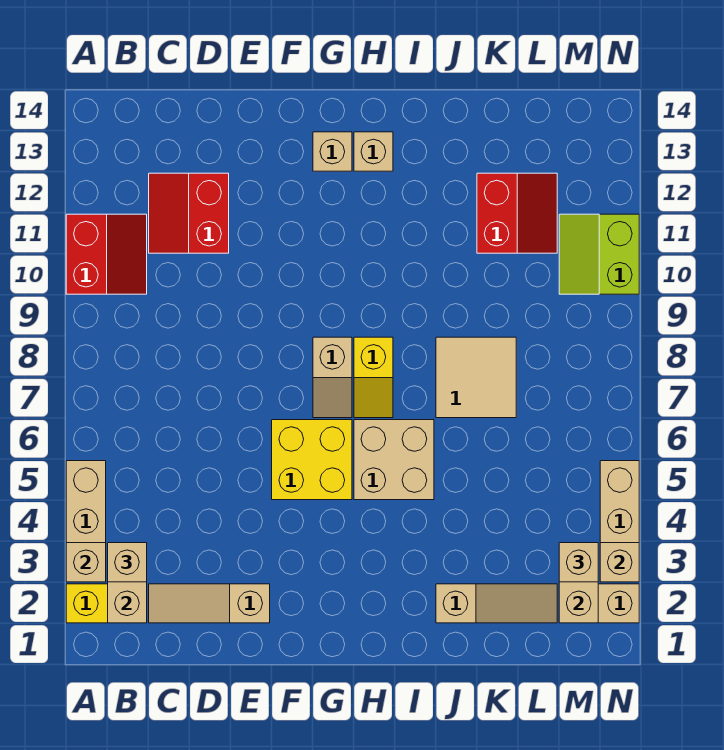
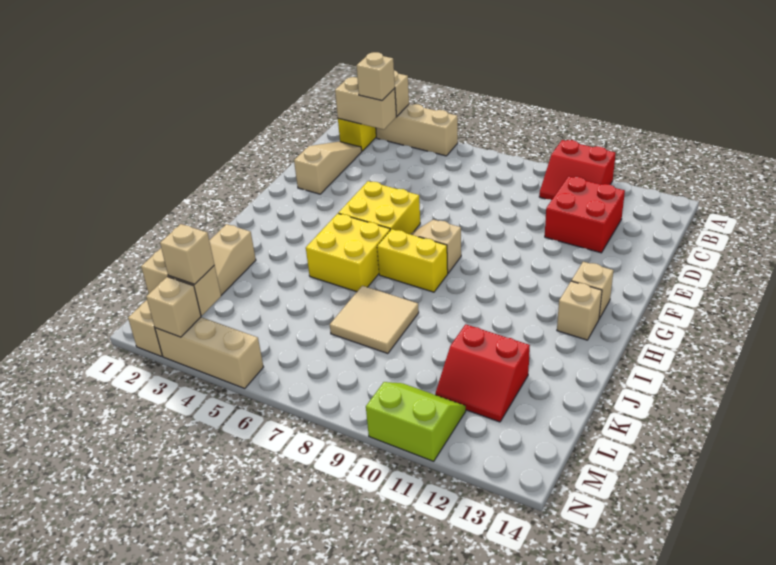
red 2x2 slope [149,173,229,253] -> red 2x2 brick [545,176,625,253]
tan 2x2 brick [354,420,434,500] -> yellow 2x2 brick [306,213,390,292]
yellow 1x2 slope [354,337,393,418] -> yellow 1x2 brick [377,229,448,292]

